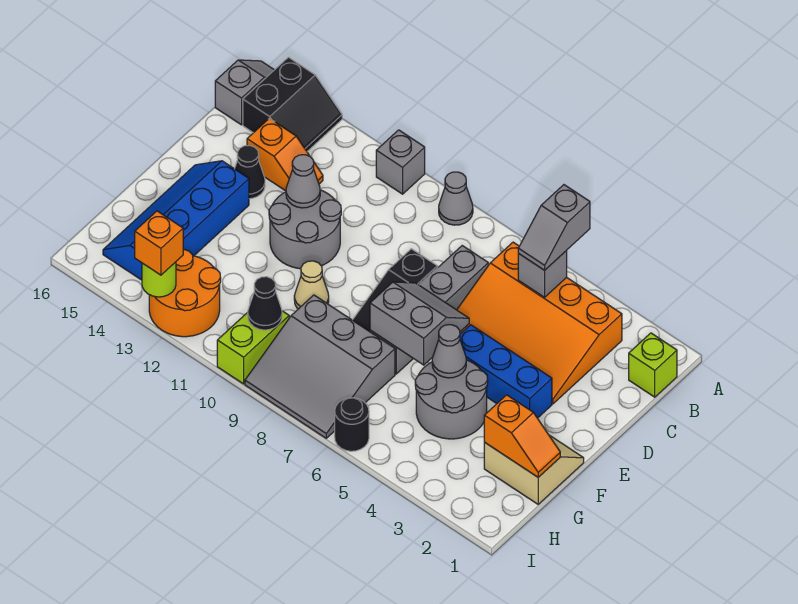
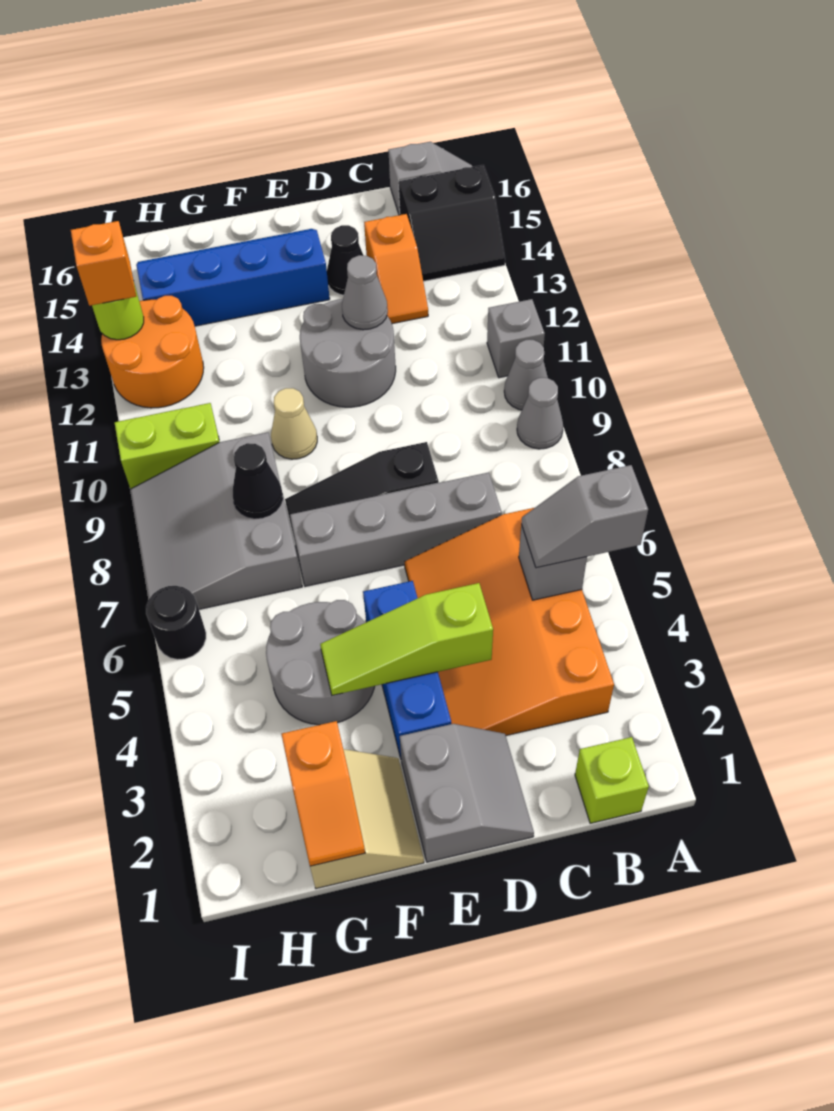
none -> lime 1x3 slope [320,583,493,695]
grey 2x2 slope [370,282,469,365] -> grey 2x2 slope moved to [400,724,534,862]
grey 1x1 cone [432,325,466,378] -> grey 1x1 cone moved to [504,340,548,410]
black 1x1 cone [248,277,282,330] -> black 1x1 cone moved to [233,443,283,518]

